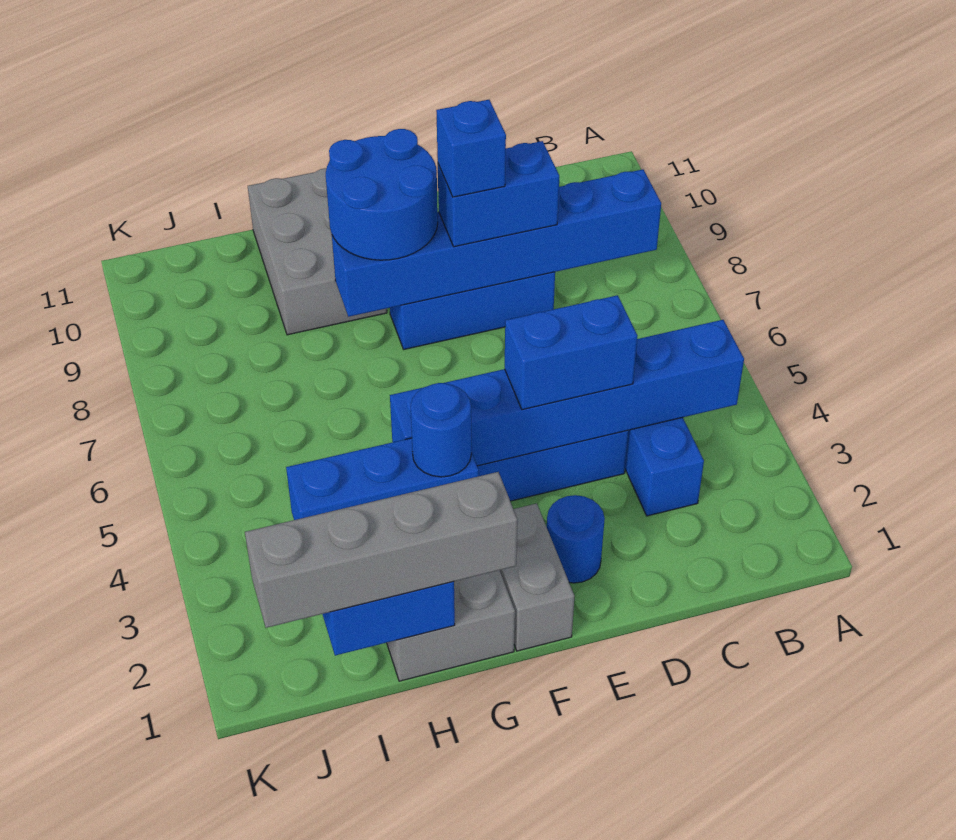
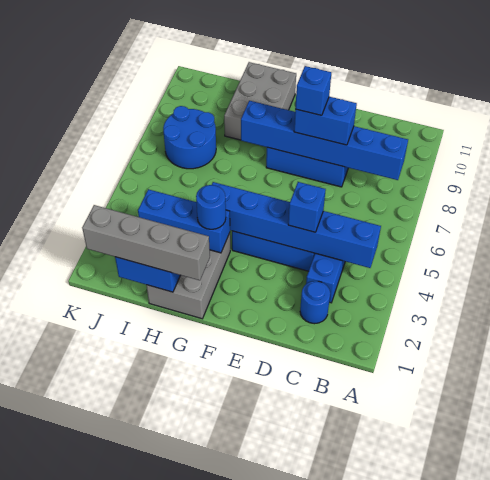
blue 1x2 brick [505,295,637,410] -> blue 1x1 brick [288,182,326,232]
blue 1x1 round brick [547,495,605,583] -> blue 1x1 round brick moved to [300,281,330,324]
grey 1x2 brick [500,504,574,651] -> none
blue 2x2 round brick [326,129,438,260] -> blue 2x2 round brick moved to [163,106,216,169]

